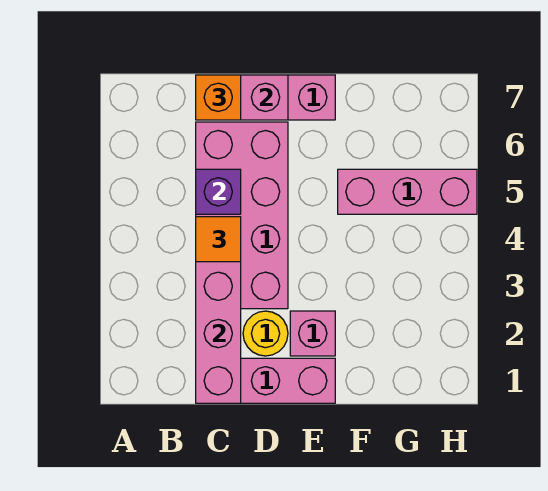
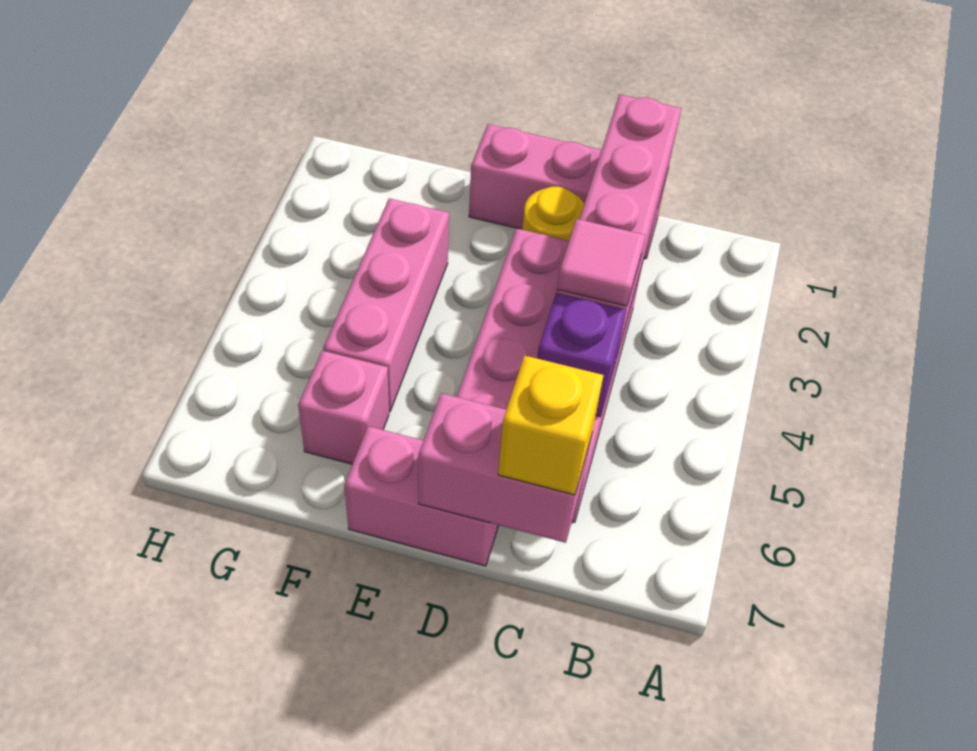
orange 1x1 tile [196,217,241,262] -> pink 1x1 tile [557,219,645,306]
orange 1x1 brick [196,75,241,120] -> yellow 1x1 brick [498,356,603,495]
pink 1x1 brick [290,311,335,356] -> pink 1x1 brick moved to [298,351,389,464]
pink 1x3 brick [338,169,477,214] -> pink 1x3 brick turned to [323,198,449,412]

